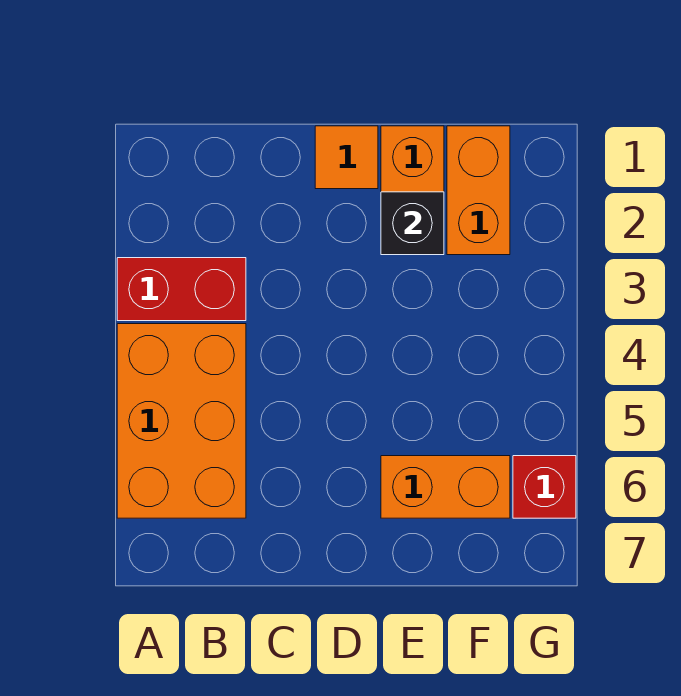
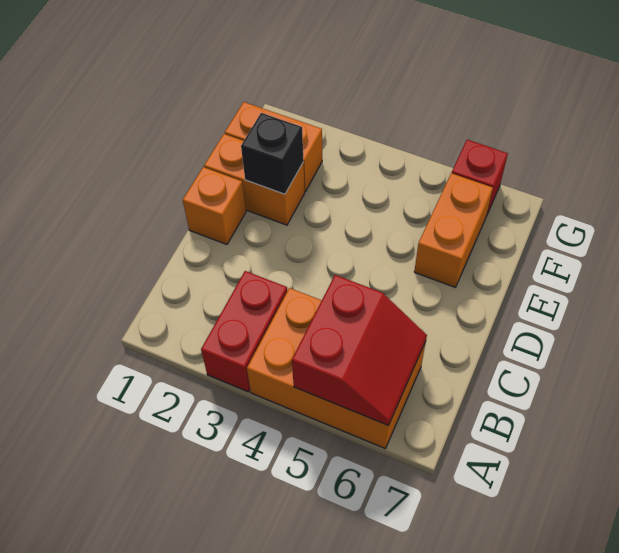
none -> red 2x2 slope [292,275,427,426]
orange 1x1 tile [315,126,378,189] -> orange 1x1 brick [183,167,246,244]

